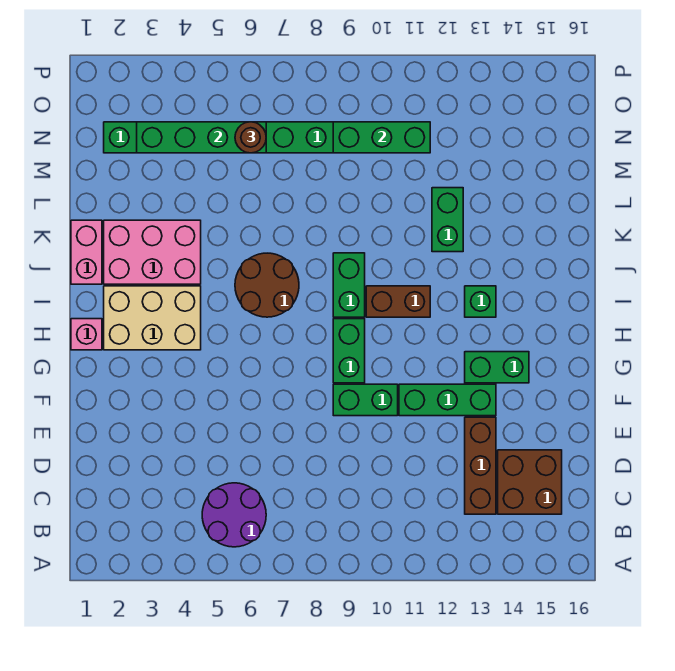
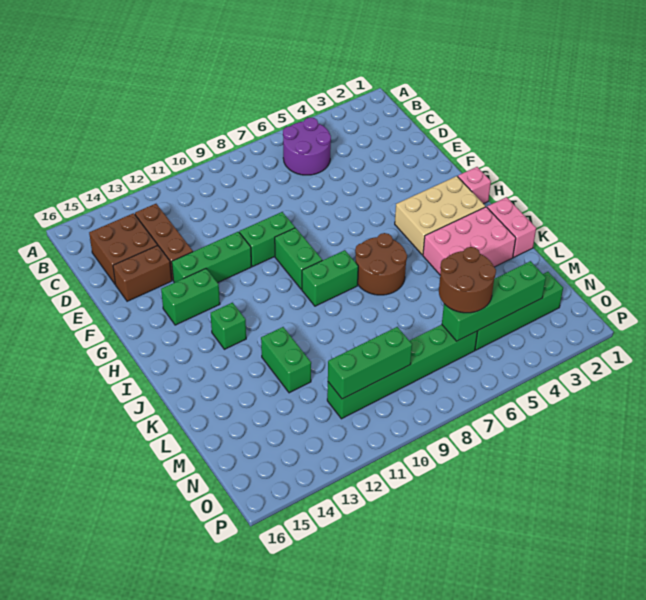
green 1x2 brick [333,253,365,317] -> green 1x2 brick turned to [302,250,358,306]
brown 1x2 brick [366,286,430,317] -> brown 1x2 brick moved to [113,246,172,301]
brown 1x1 round brick [235,122,266,153] -> brown 2x2 round brick [439,247,496,313]

